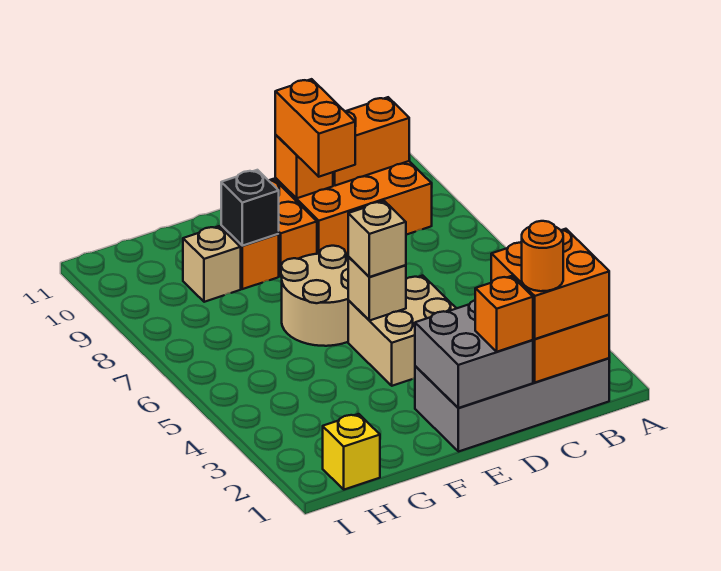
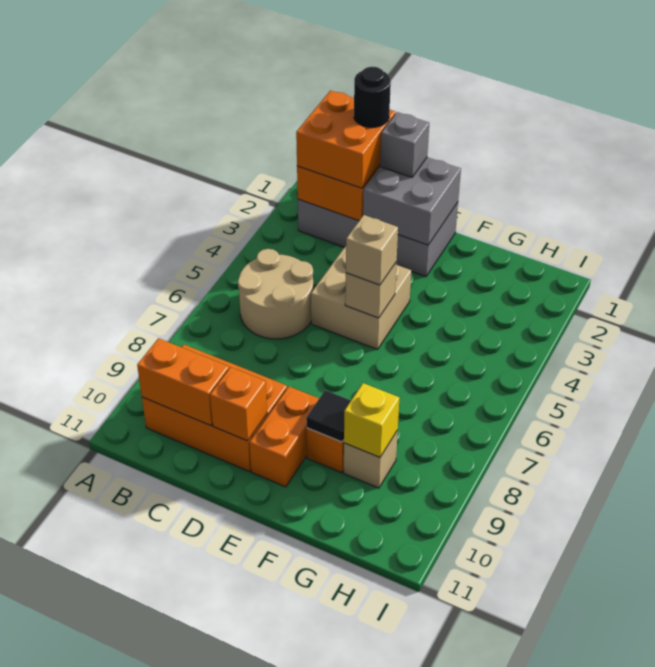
orange 1x1 round brick [522,221,563,291] -> black 1x1 round brick [354,67,391,127]
orange 1x1 brick [475,276,533,352] -> grey 1x1 brick [380,112,429,177]
orange 1x2 brick [275,79,355,177] -> none
tan 2x2 round brick [281,246,348,346] -> tan 2x2 round brick moved to [238,249,313,339]
black 1x1 brick [221,170,279,246] -> black 1x1 tile [306,390,351,442]
yellow 1x1 brick [323,414,380,490] -> yellow 1x1 brick moved to [344,383,400,457]

